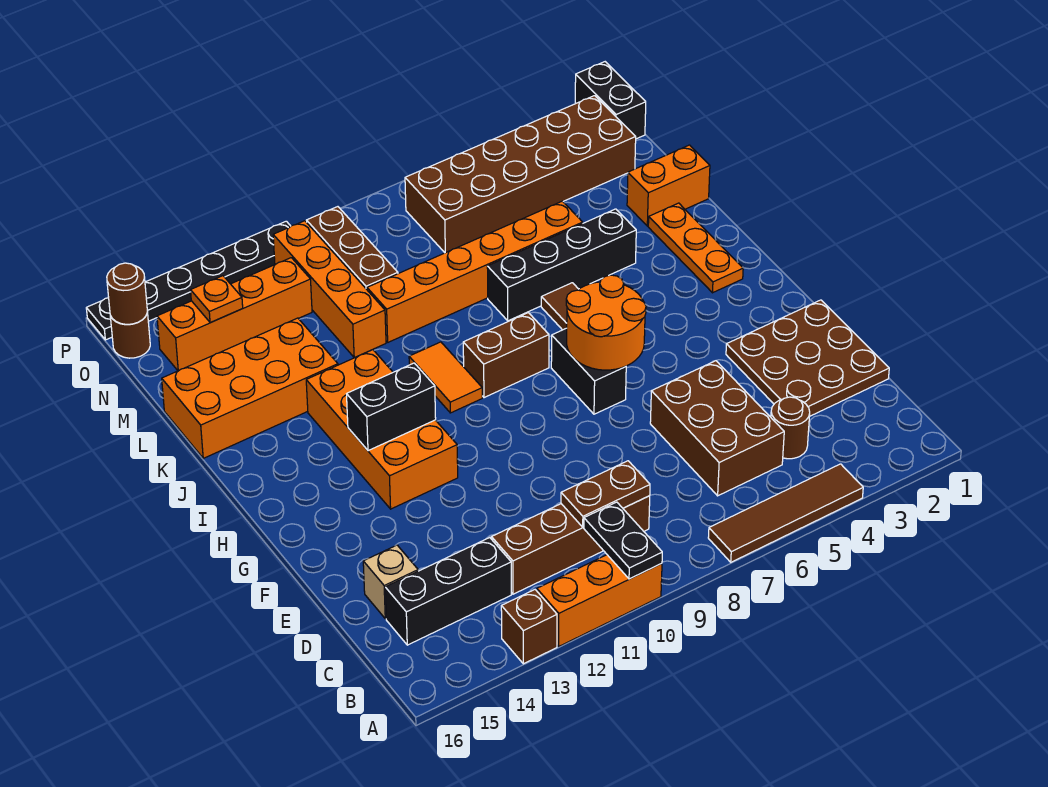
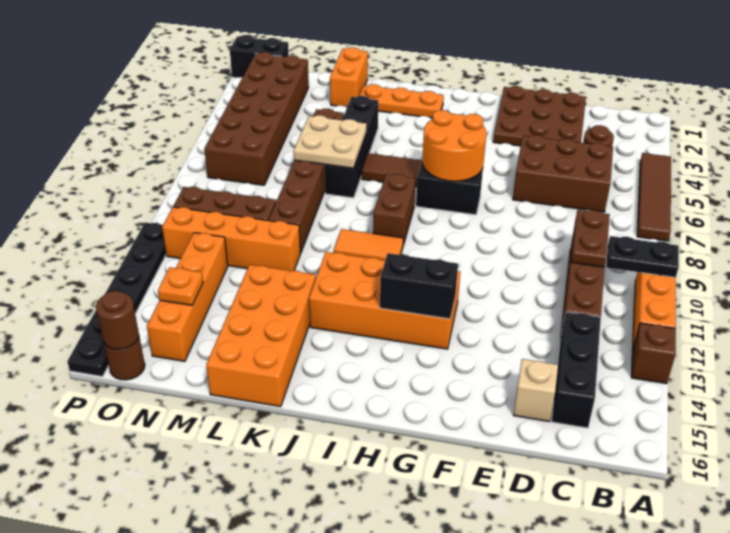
black 1x2 brick [347,363,436,451] -> black 1x2 brick turned to [380,253,458,319]
none -> tan 2x2 plate [294,115,367,168]
orange 1x6 brick [367,201,583,342] -> brown 1x6 brick [269,109,344,253]

